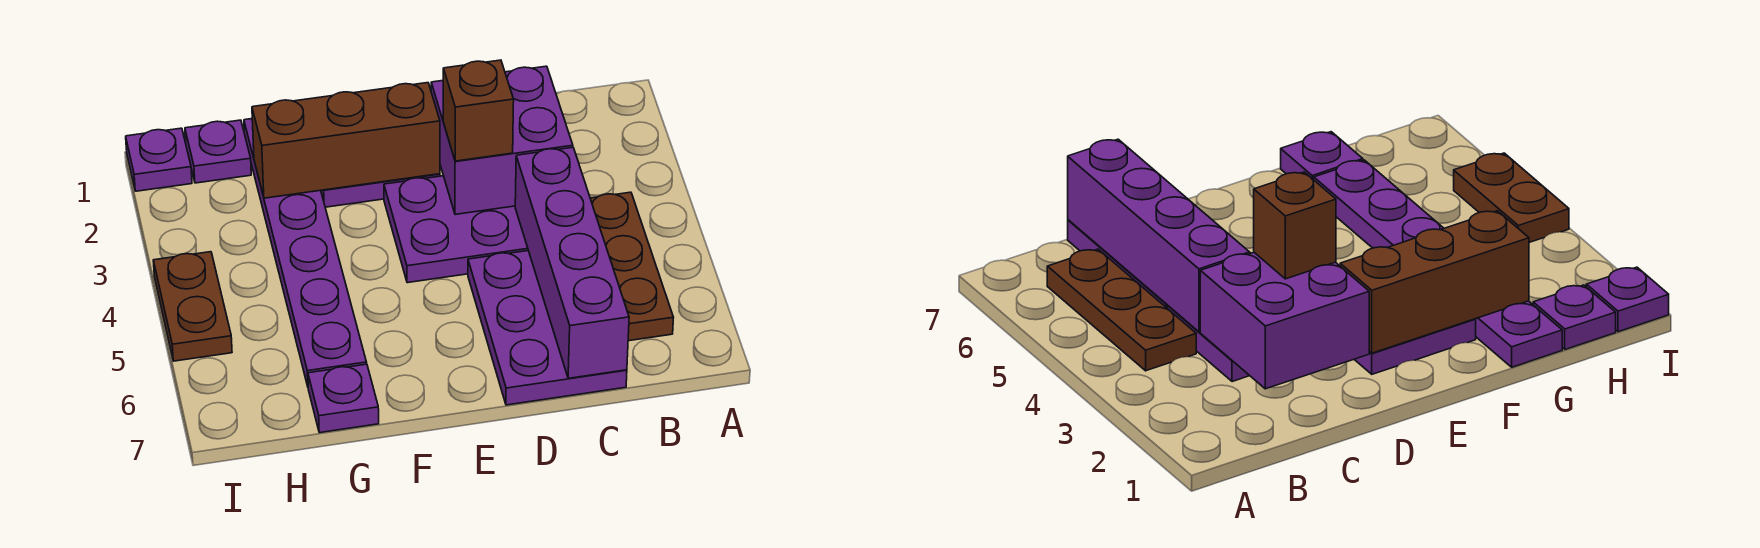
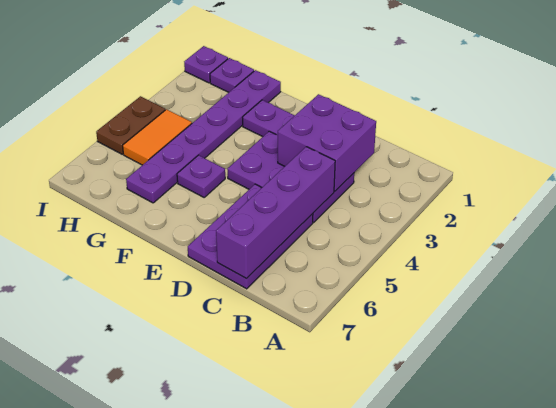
brown 1x3 plate [590,192,674,341] -> none
brown 1x1 brick [443,60,514,161] -> none
brown 1x3 brick [252,83,440,198] -> none
purple 1x1 plate [308,364,379,433] -> purple 1x1 plate moved to [177,155,225,197]
none -> orange 1x2 tile [123,109,192,165]

